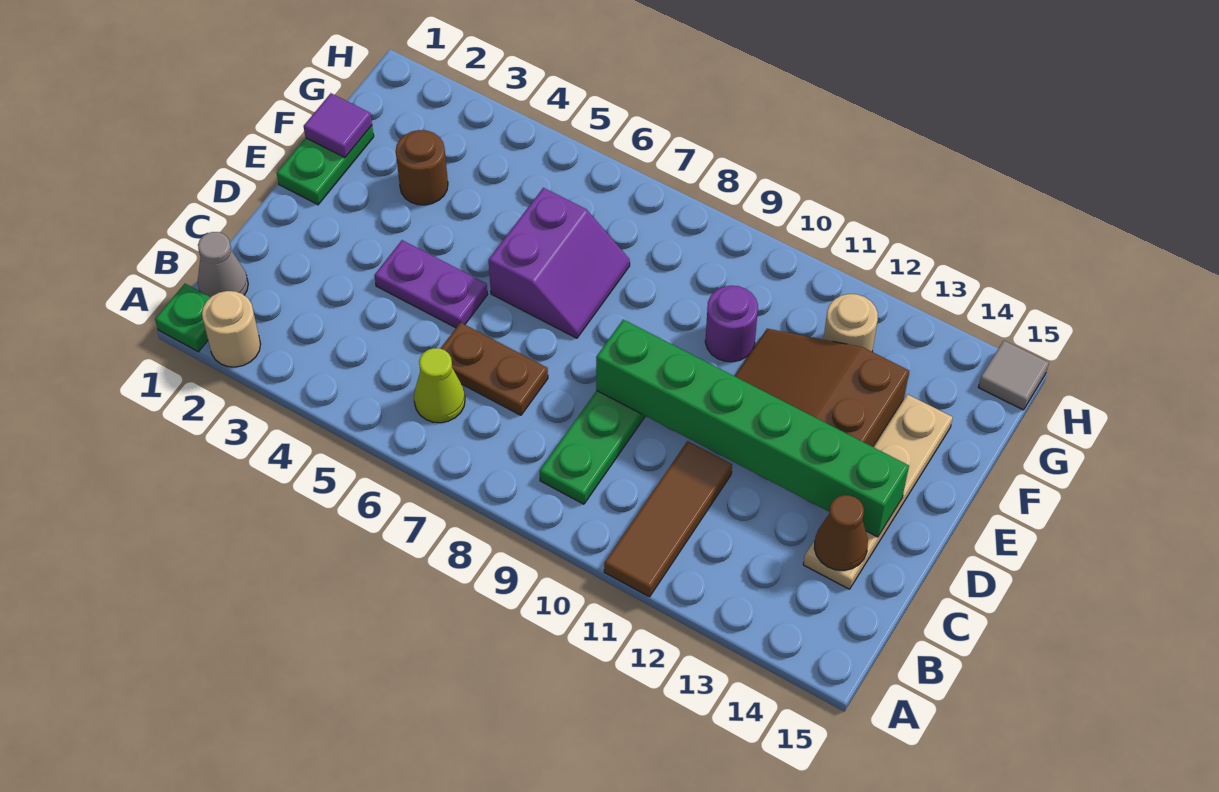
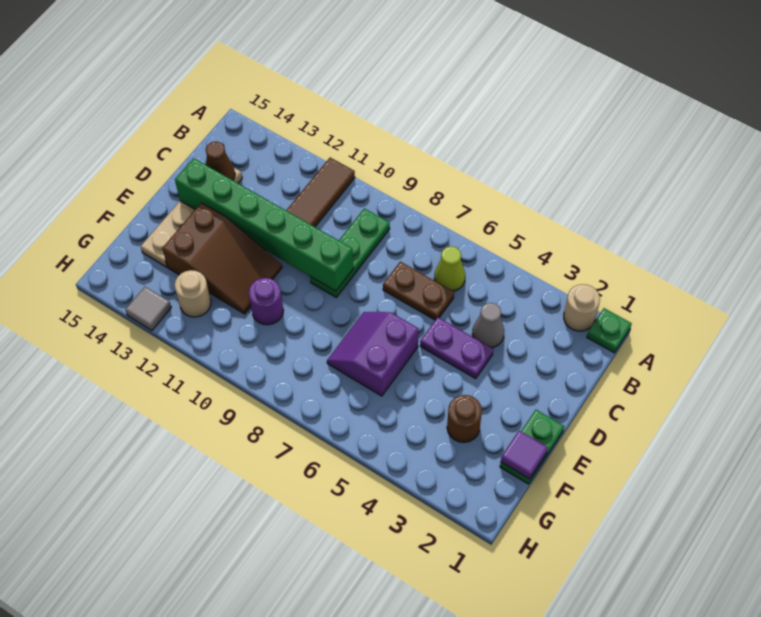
grey 1x1 cone [198,232,248,297] -> grey 1x1 cone moved to [472,303,504,348]
grey 1x1 tile [978,341,1049,410] -> grey 1x1 tile moved to [125,287,171,330]

